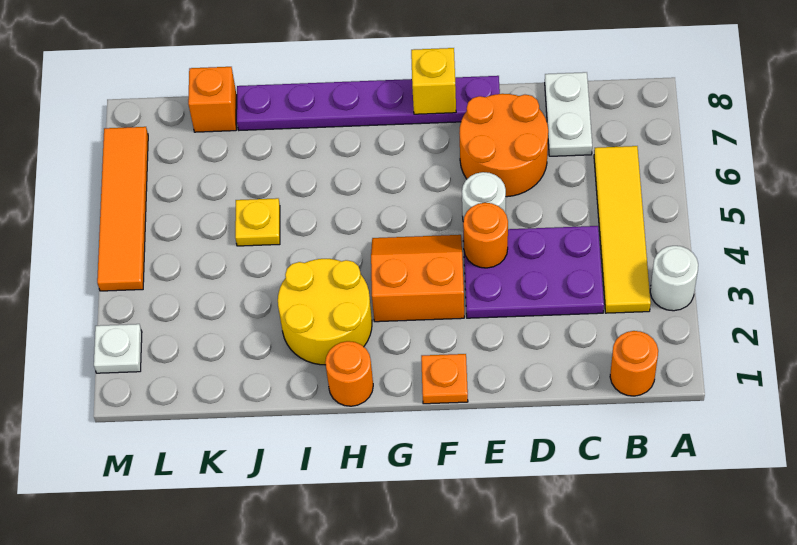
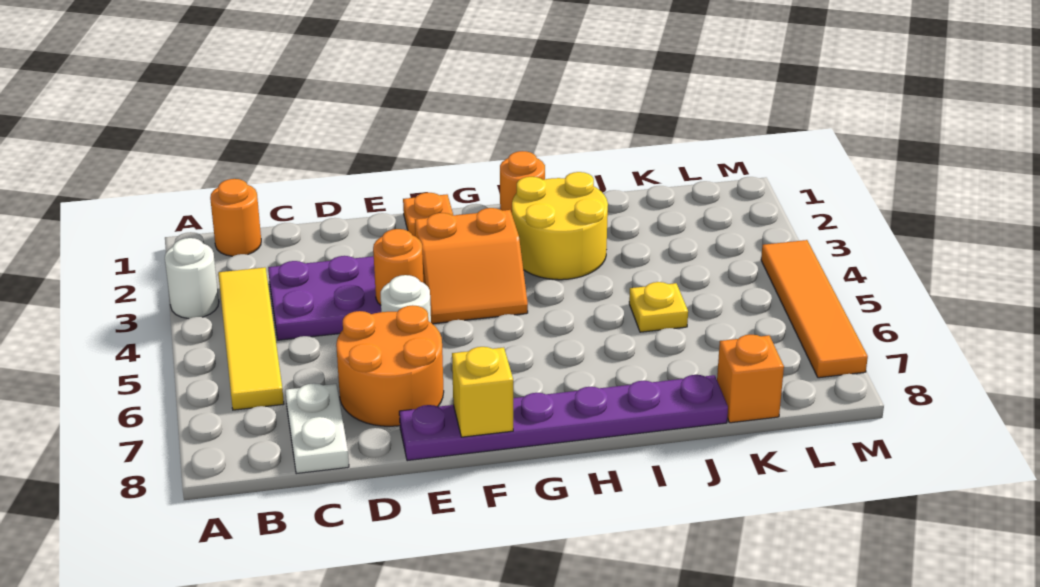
white 1x1 plate [94,324,142,373] -> none

